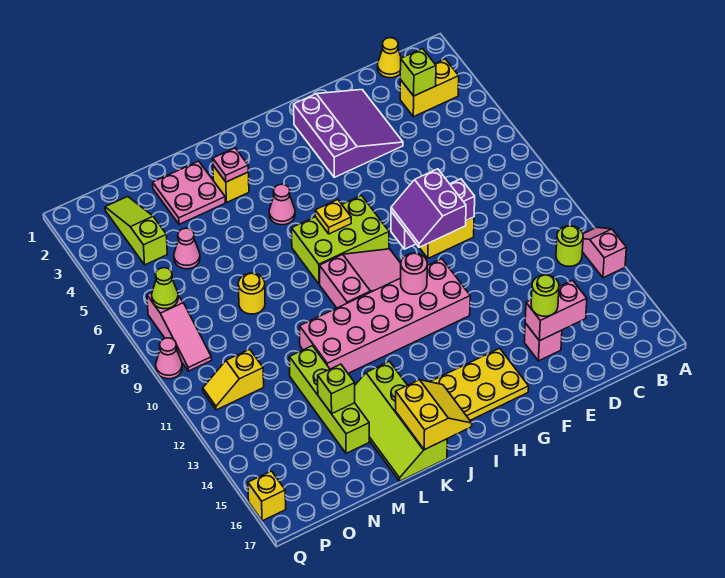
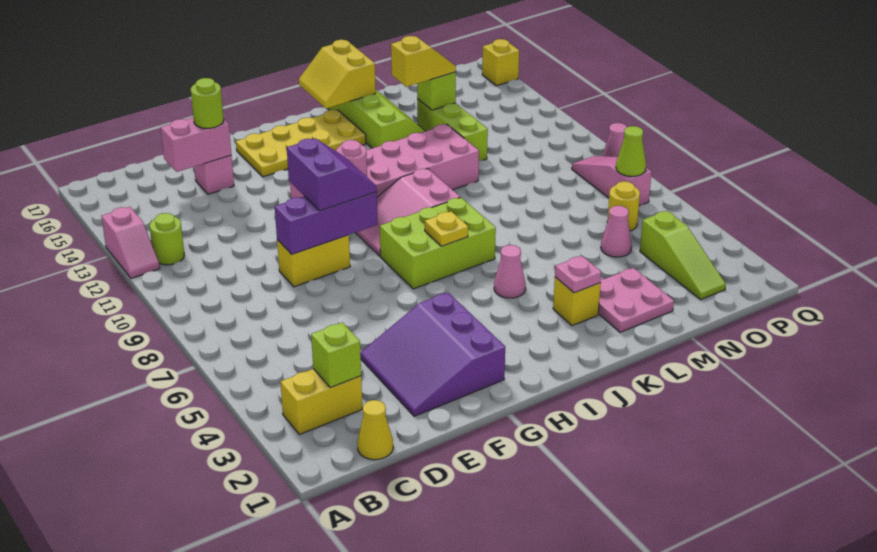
yellow 1x1 round brick [238,273,265,314] -> yellow 1x1 round brick moved to [607,181,640,231]
lime 1x4 brick [289,346,369,453] -> lime 1x3 brick [417,99,488,161]
yellow 1x2 slope [203,349,264,410] -> yellow 1x2 slope moved to [391,36,456,87]

